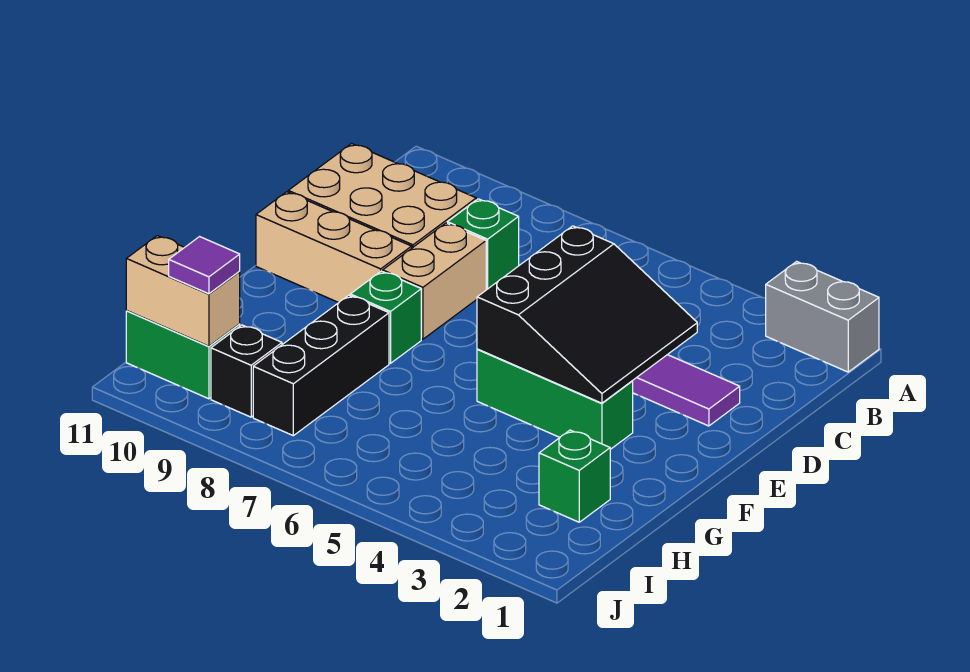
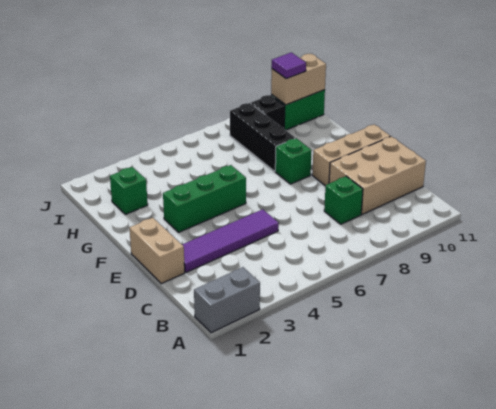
black 3x3 slope [477,226,697,403] -> none
tan 1x2 brick [383,223,486,339] -> tan 1x2 brick moved to [130,218,185,284]

